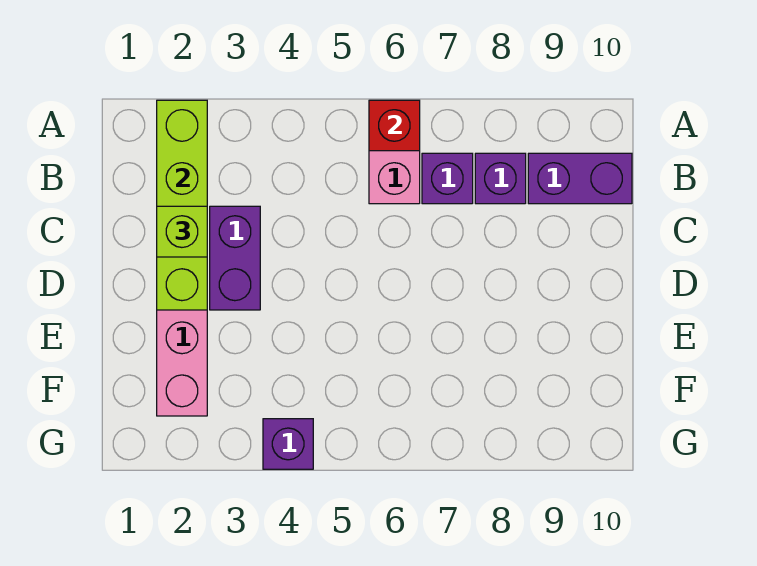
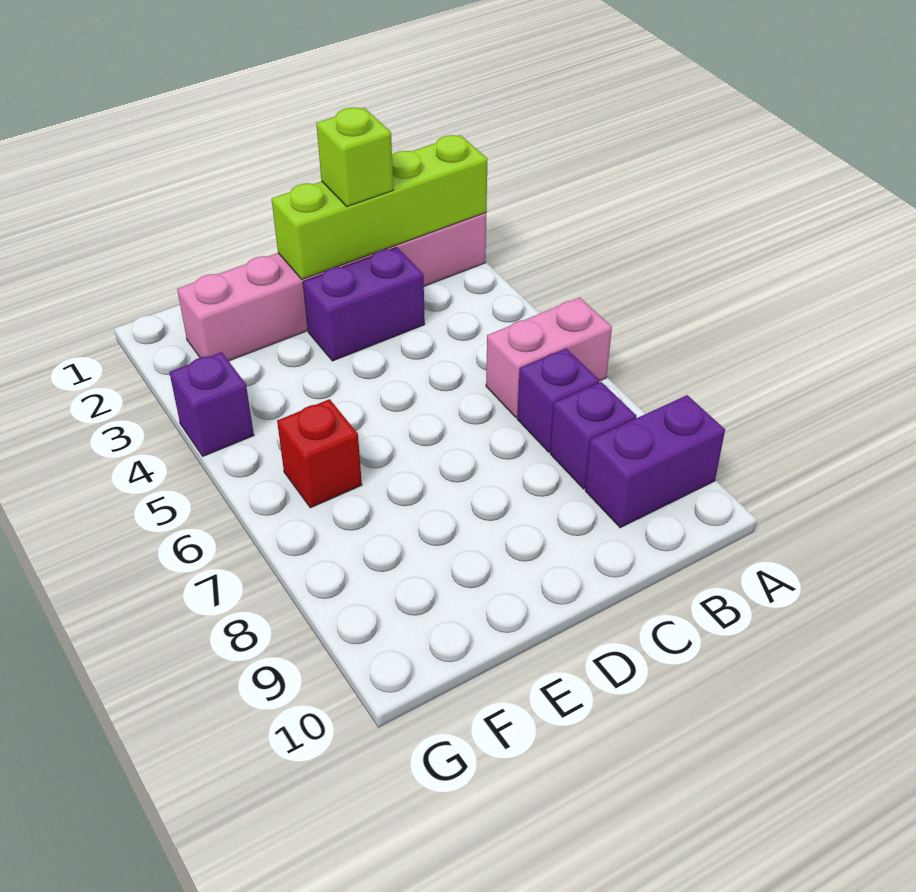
red 1x1 brick [369,100,420,151] -> red 1x1 brick moved to [277,399,362,508]
purple 1x2 brick [528,153,632,204] -> purple 1x2 brick turned to [585,395,725,528]

